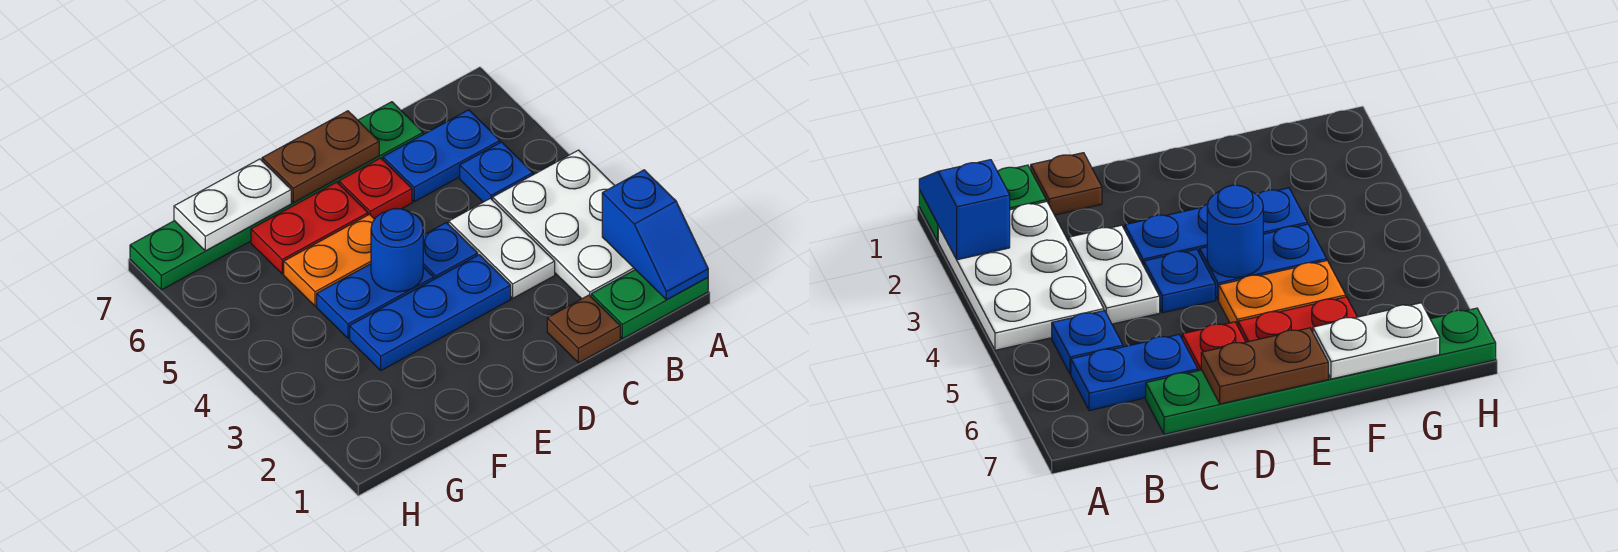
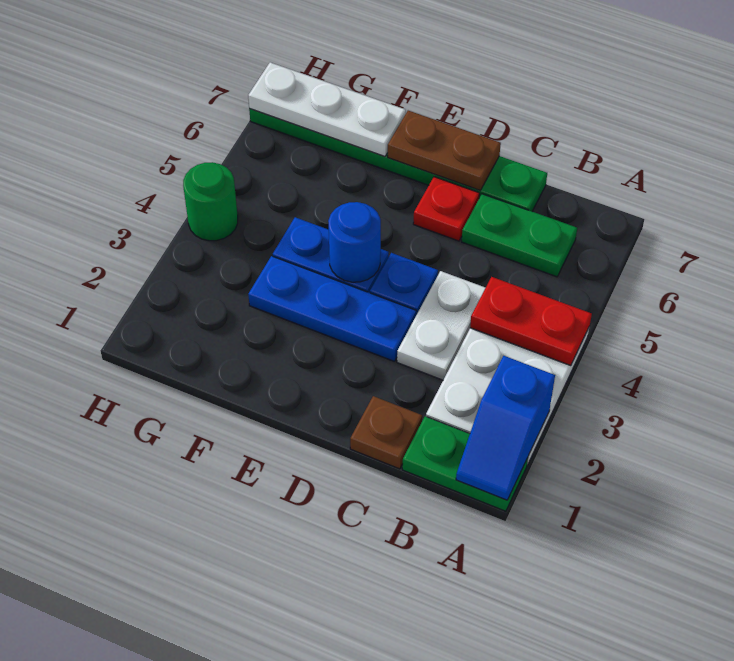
blue 1x1 plate [460,142,533,202] -> none
blue 1x2 plate [383,110,500,202] -> green 1x2 plate [462,194,577,277]
orange 1x2 plate [284,214,374,306] -> none
red 1x2 plate [251,182,368,274] -> red 1x2 plate moved to [470,277,592,366]
white 1x2 plate [174,159,291,251] -> white 1x3 plate [248,62,406,156]
none -> green 1x1 round brick [183,162,238,241]

